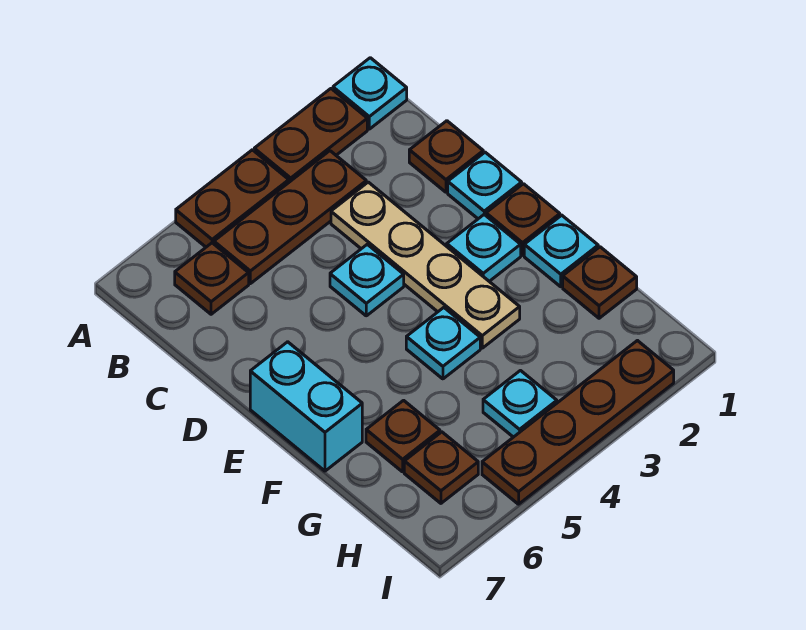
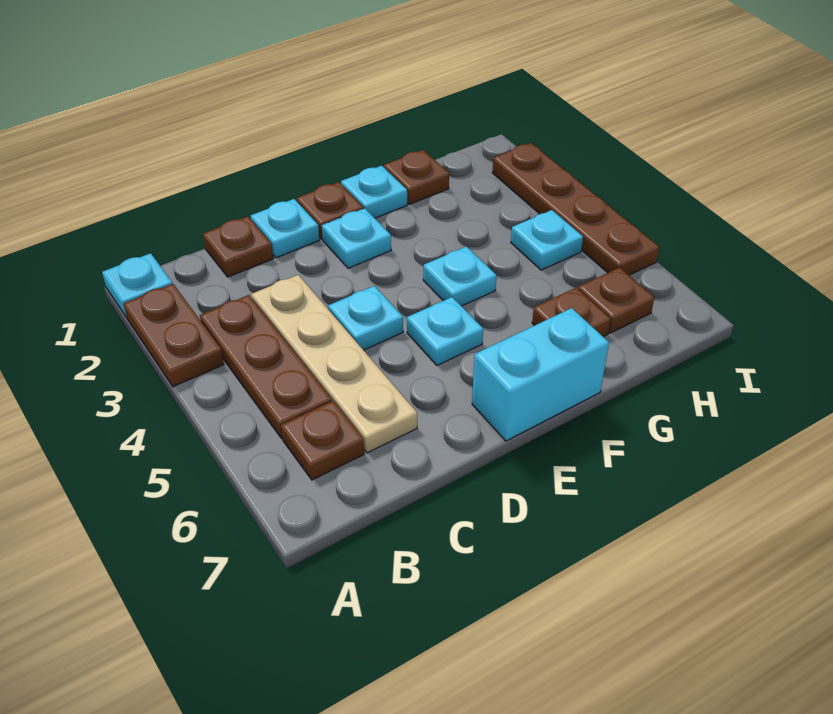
brown 1x2 plate [176,150,289,247] -> none
tan 1x4 plate [331,182,520,348] -> tan 1x4 plate turned to [251,275,417,453]
none -> cyan 1x1 plate [407,297,483,365]

